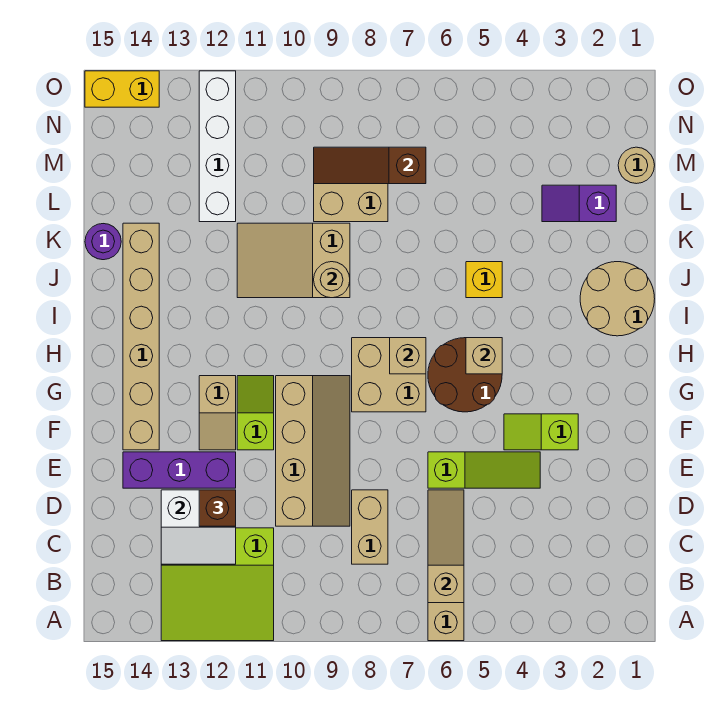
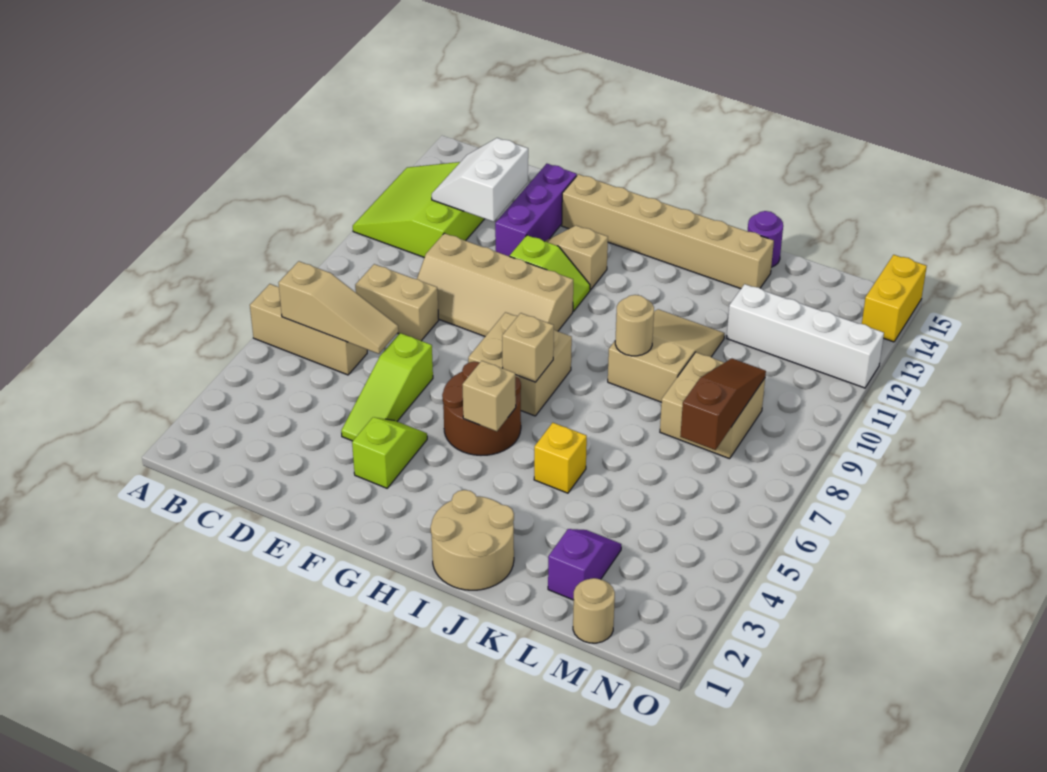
brown 1x1 brick [199,490,236,526] -> none

